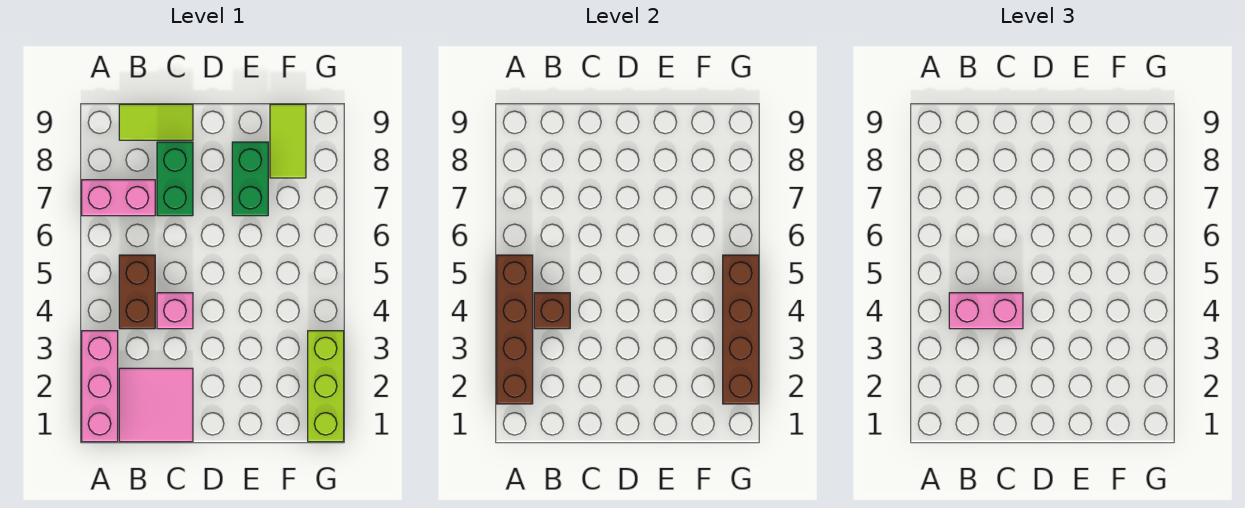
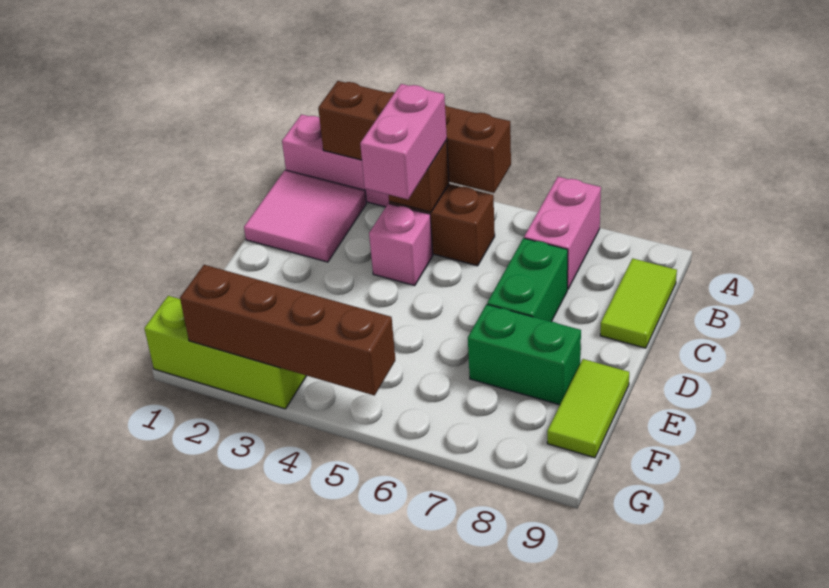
green 1x2 brick [157,142,193,216] -> green 1x2 brick turned to [487,238,568,322]
lime 1x2 tile [270,104,306,178] -> lime 1x2 tile turned to [547,359,629,458]

